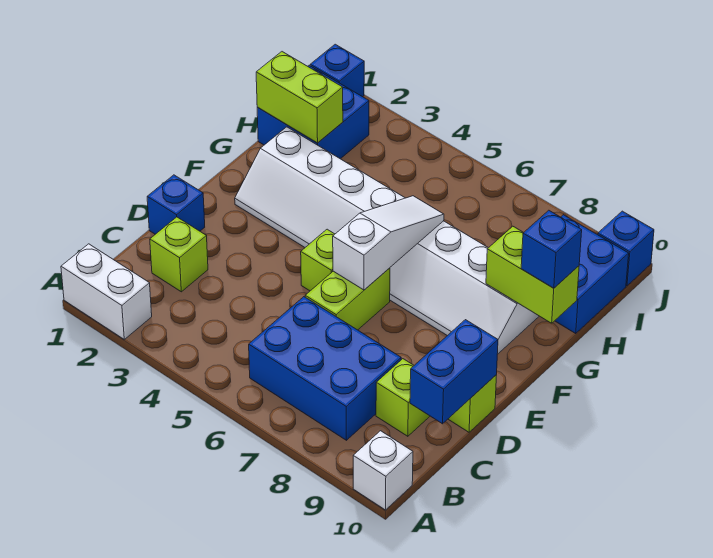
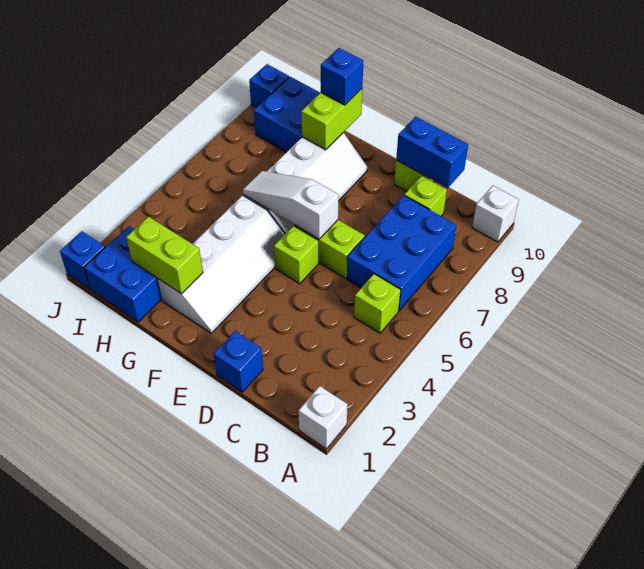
white 1x2 brick [61,244,152,339] -> white 1x1 brick [298,386,348,449]
lime 1x1 brick [150,217,208,292] -> lime 1x1 brick moved to [354,274,401,333]
lime 1x2 brick [256,52,343,143] -> lime 1x2 brick turned to [126,217,203,294]

